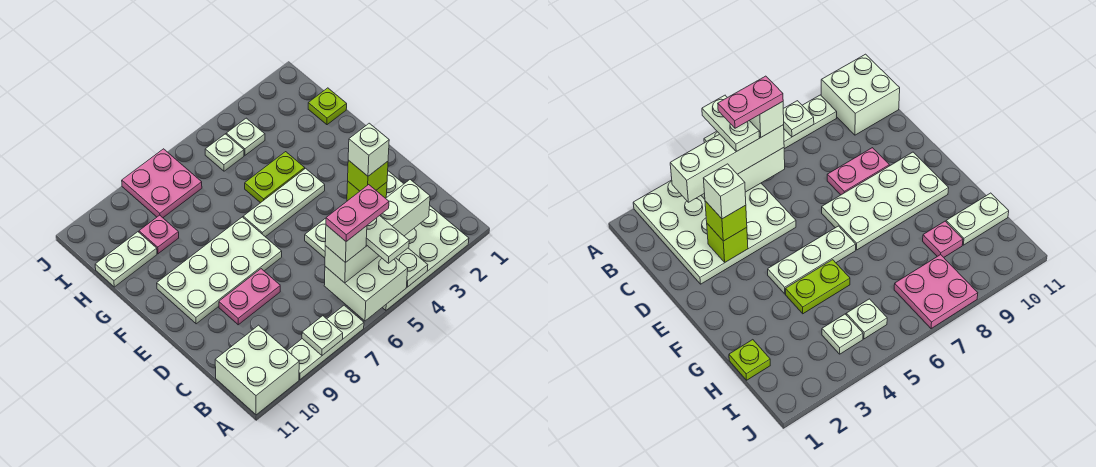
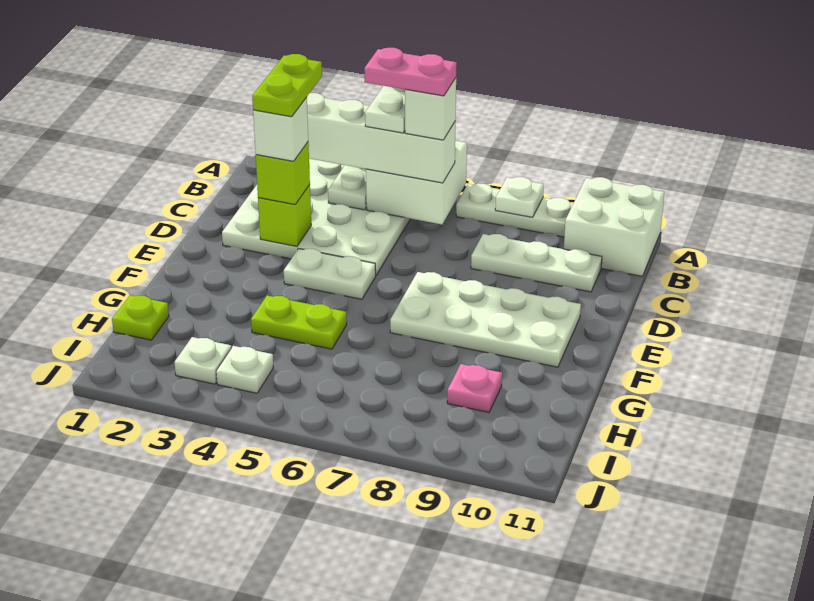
none -> lime 1x2 plate [252,54,322,117]
pink 1x2 plate [219,269,280,325] -> none
white 1x3 plate [243,168,325,237] -> white 1x3 plate moved to [471,234,602,292]
white 1x2 plate [95,232,157,287] -> white 1x2 plate moved to [284,249,376,299]
white 1x1 plate [205,134,244,171] -> white 1x1 plate moved to [174,337,231,384]
pink 2x2 plate [122,149,202,218] -> none

